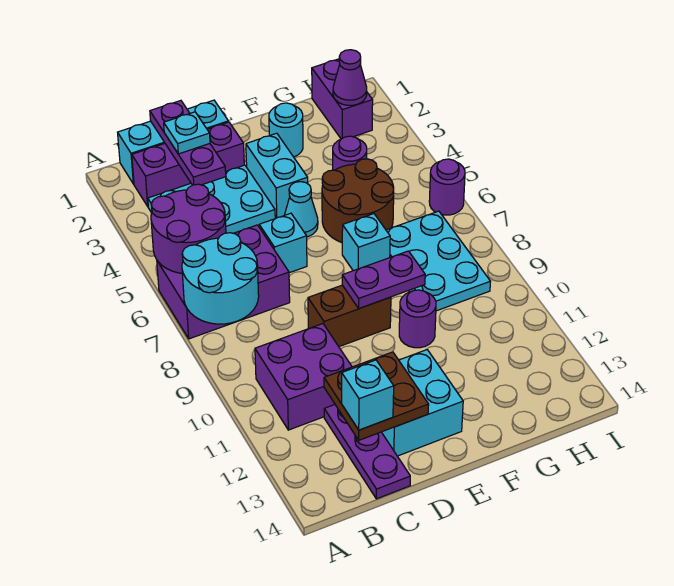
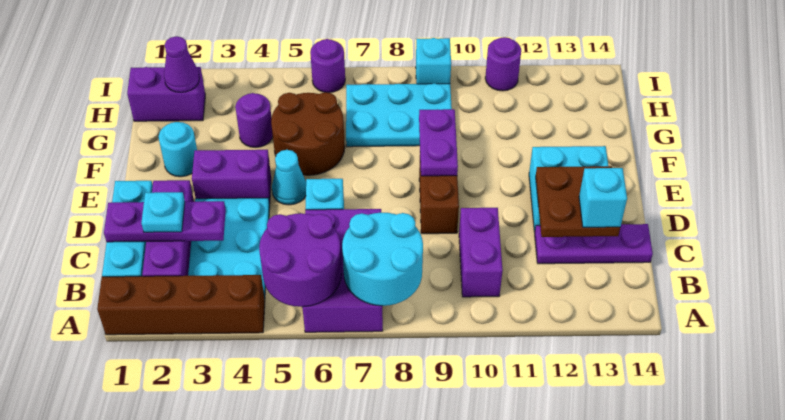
none -> brown 1x4 brick [97,275,265,335]
purple 2x2 brick [255,324,352,430] -> purple 1x2 brick [459,208,503,297]
cyan 1x2 brick [246,133,308,218] -> purple 1x2 brick [192,150,271,205]
cyan 1x1 brick [342,214,390,271] -> cyan 1x1 brick moved to [416,38,451,84]
purple 1x1 round brick [399,290,436,348] -> purple 1x1 round brick moved to [485,37,521,91]

